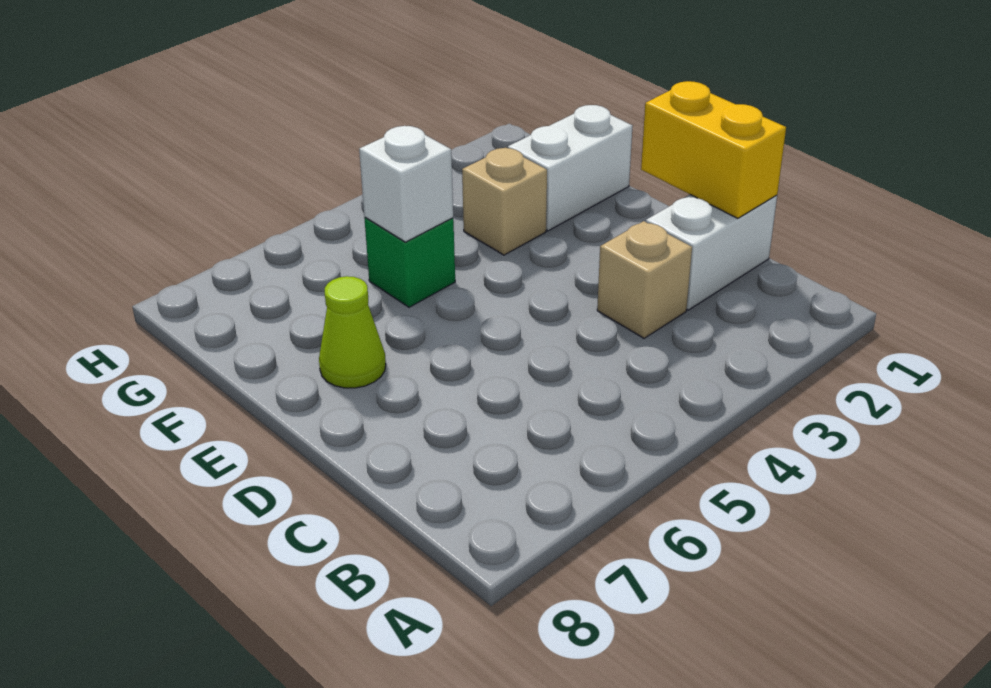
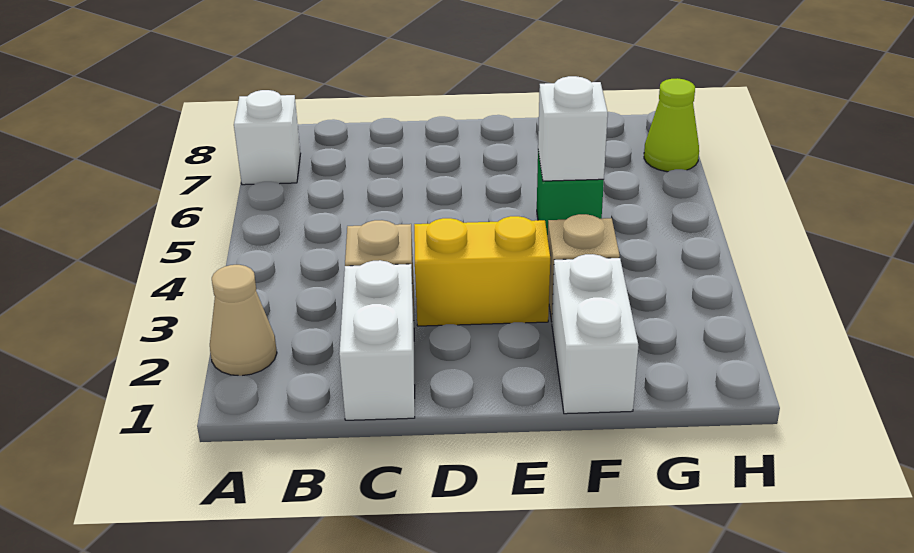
none -> tan 1x1 cone [210,265,277,376]
none -> white 1x1 brick [234,90,301,185]
yellow 1x2 brick [641,81,786,218] -> yellow 1x2 brick moved to [414,216,550,326]
lime 1x1 cone [319,276,386,388] -> lime 1x1 cone moved to [644,78,699,172]

